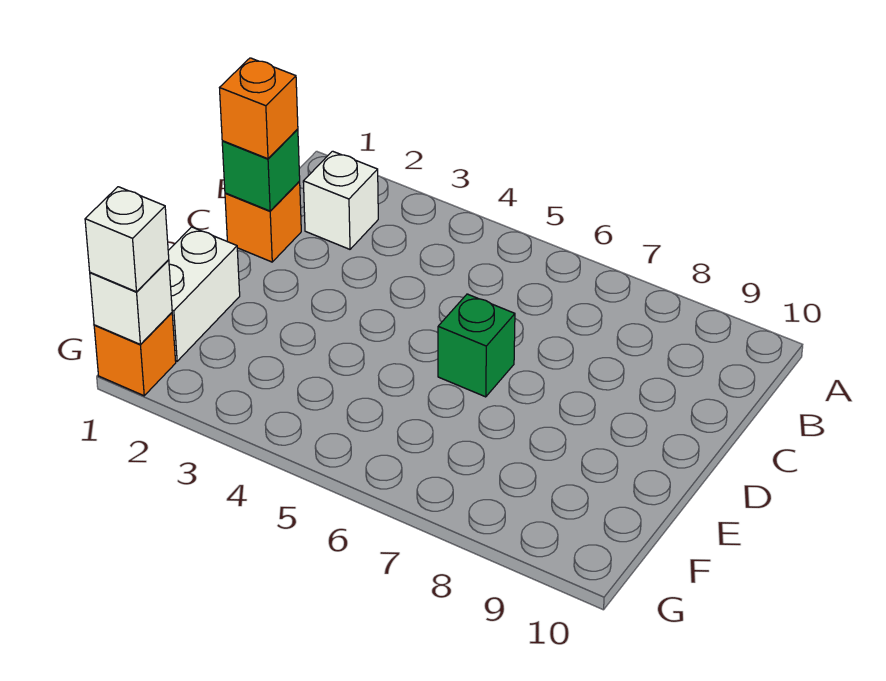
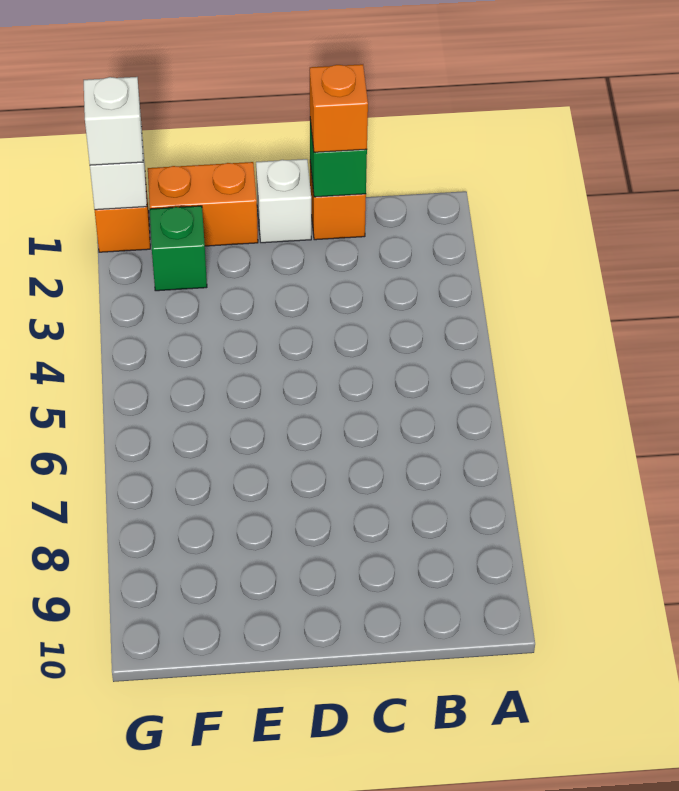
white 1x1 brick [303,151,378,249] -> white 1x1 brick moved to [256,159,311,243]
green 1x1 brick [438,294,515,397] -> green 1x1 brick moved to [150,206,207,291]
white 1x2 brick [168,227,240,361] -> orange 1x2 brick [148,162,258,246]

